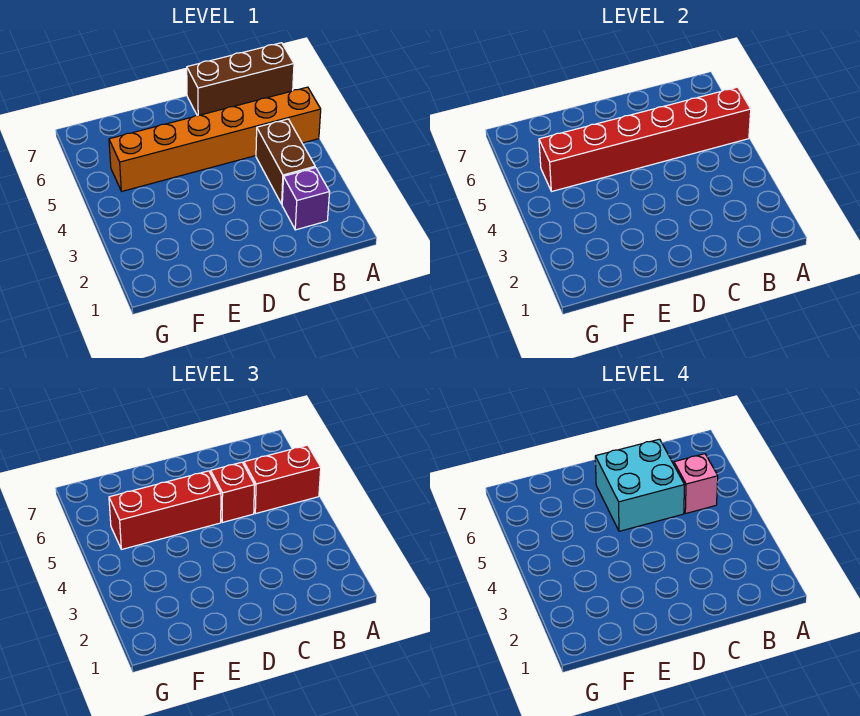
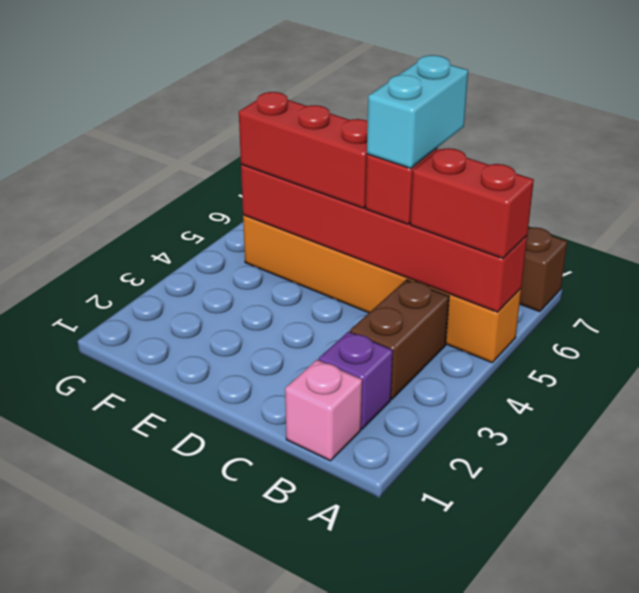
pink 1x1 brick [674,454,718,514] -> pink 1x1 brick moved to [285,360,362,461]
cyan 2x2 brick [595,439,684,531] -> cyan 1x2 brick [367,55,468,168]

